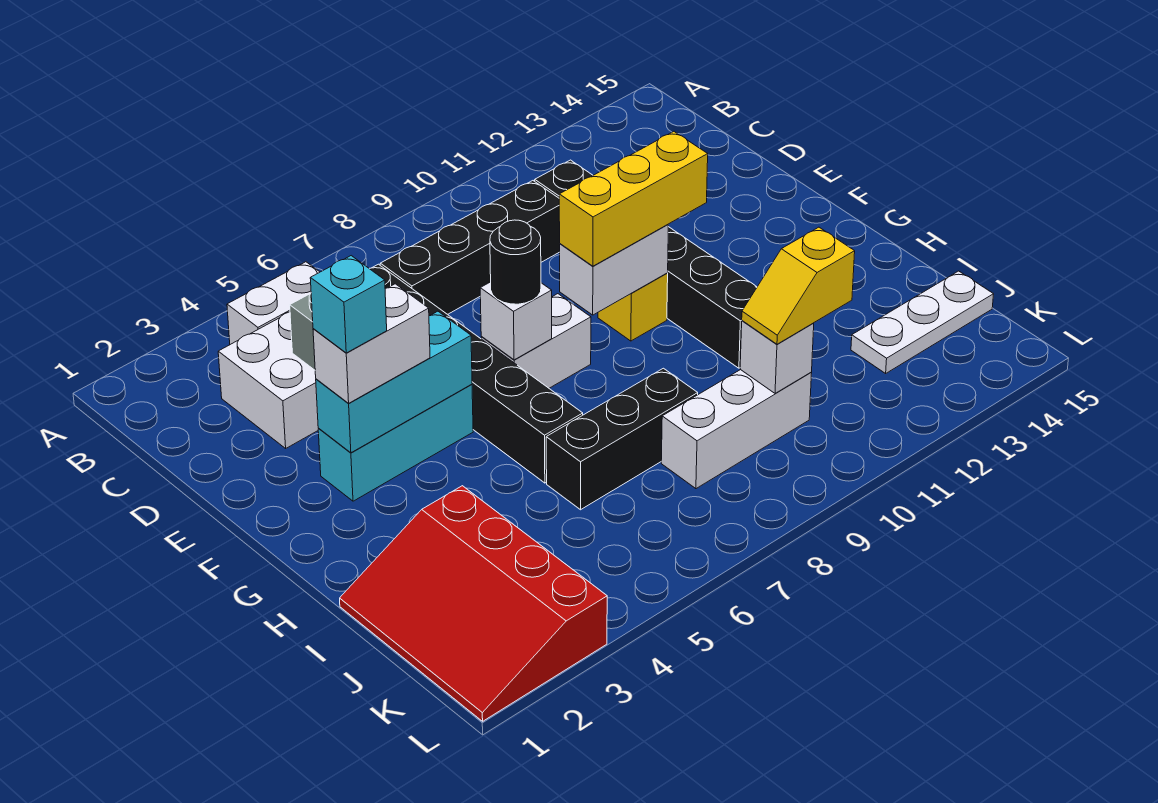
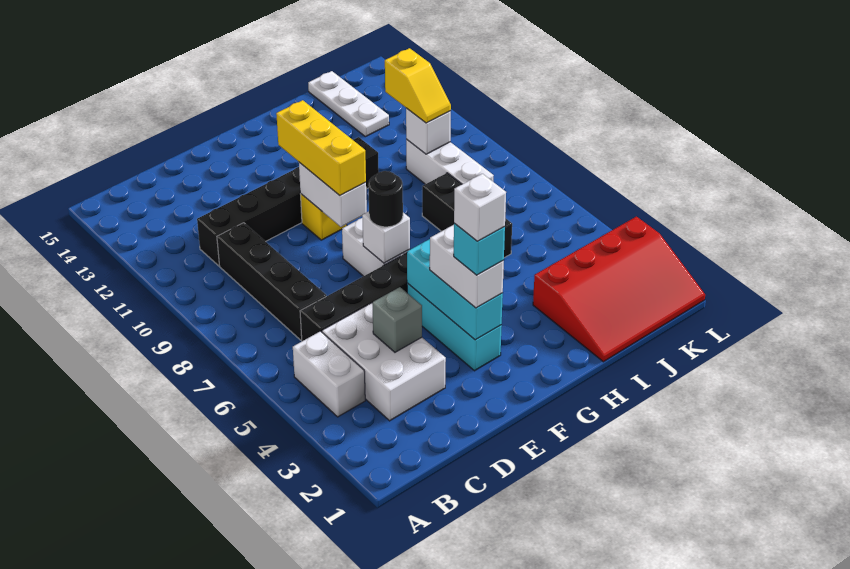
none -> white 1x1 brick [454,174,506,241]

